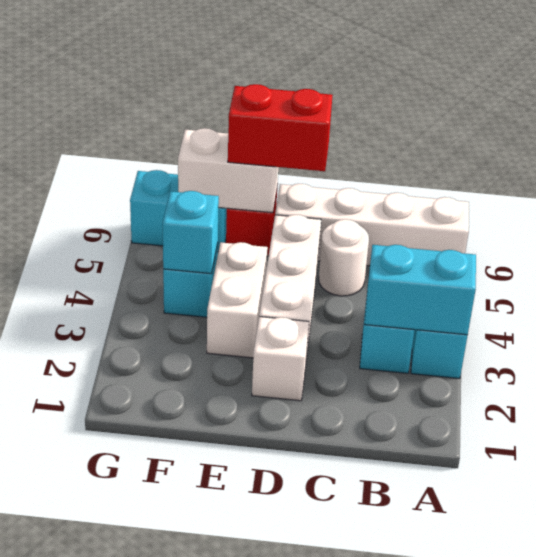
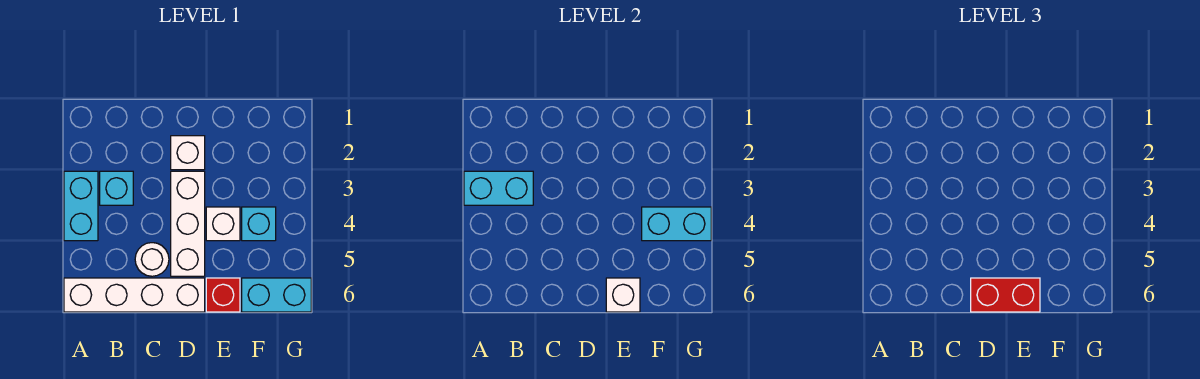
white 1x2 brick [207,242,268,358] -> white 1x1 brick [206,207,240,241]
white 1x2 brick [178,128,278,213] -> white 1x1 brick [606,278,640,312]
cyan 1x1 brick [163,191,219,274] -> cyan 1x2 brick [642,207,711,241]

